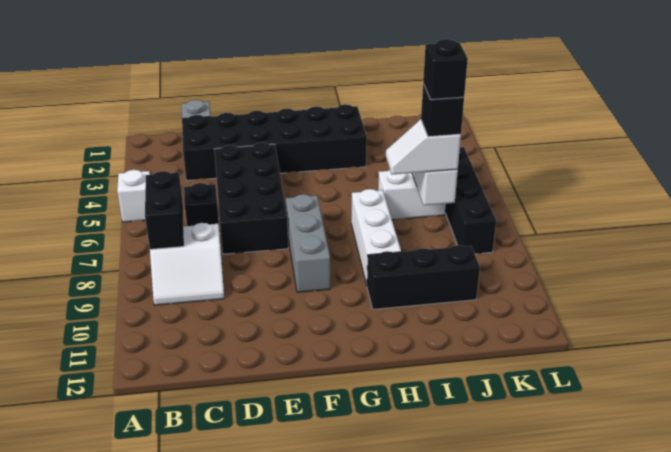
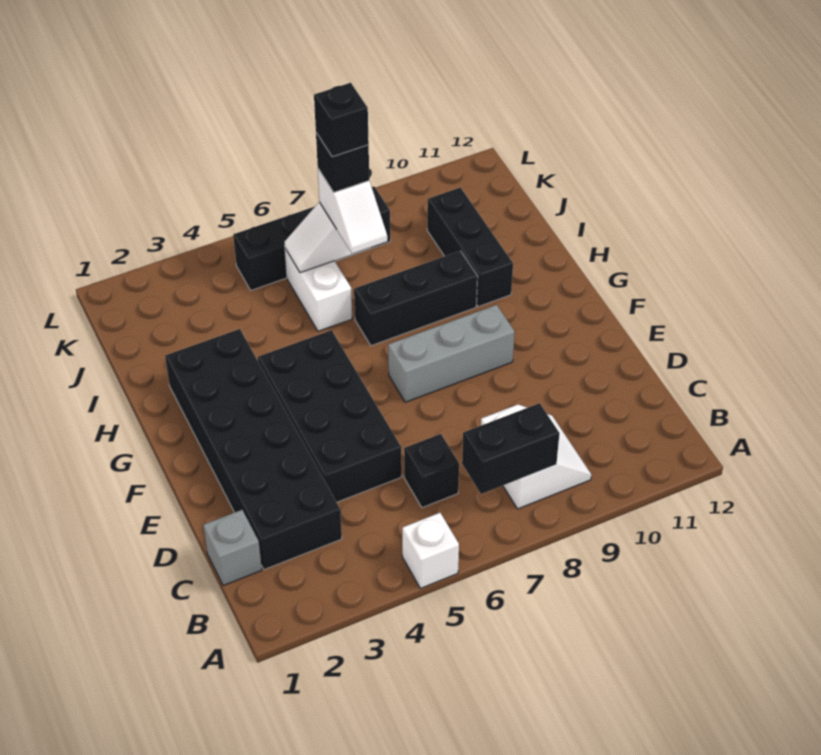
black 2x4 brick [214,143,288,254] -> black 2x4 brick turned to [258,330,402,502]
white 1x3 brick [351,189,401,285] -> black 1x3 brick [354,251,478,346]

